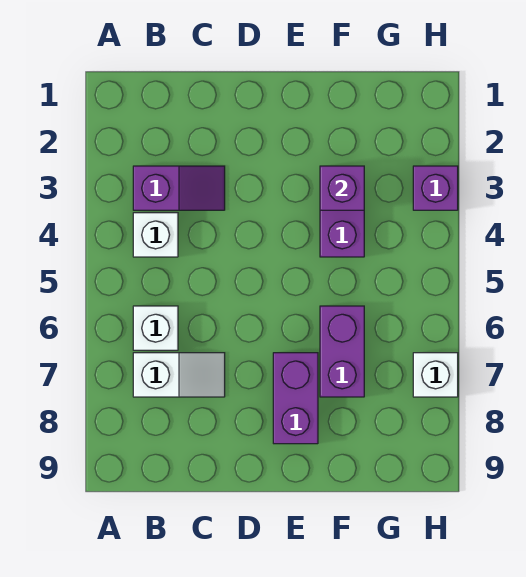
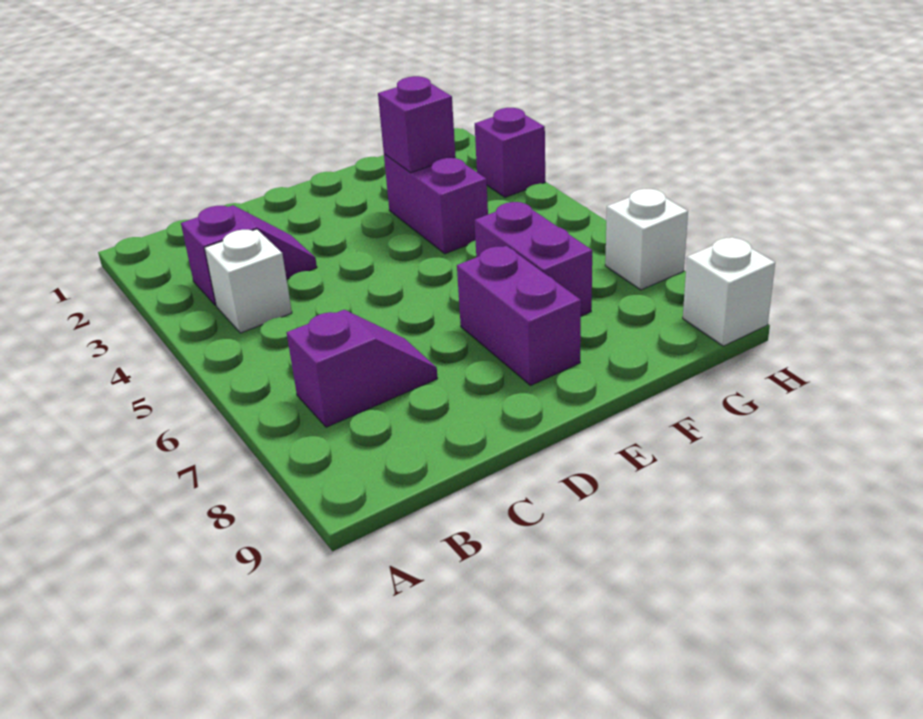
white 1x1 brick [133,306,178,350] -> white 1x1 brick moved to [683,237,775,346]
white 1x2 slope [133,353,225,397] -> purple 1x2 slope [287,310,438,427]

